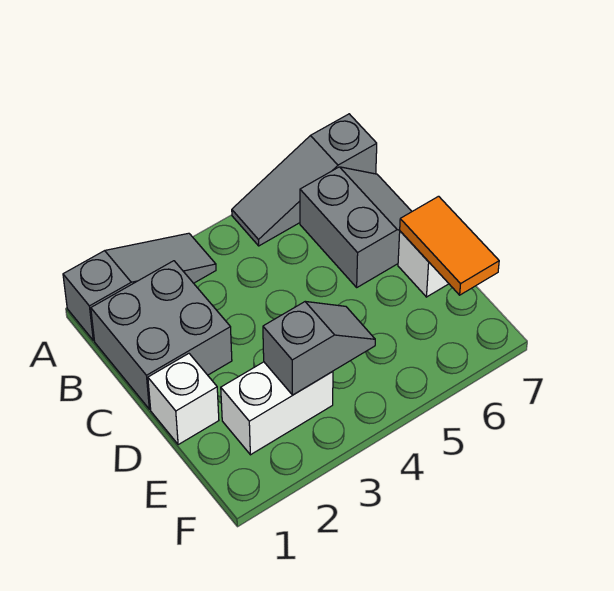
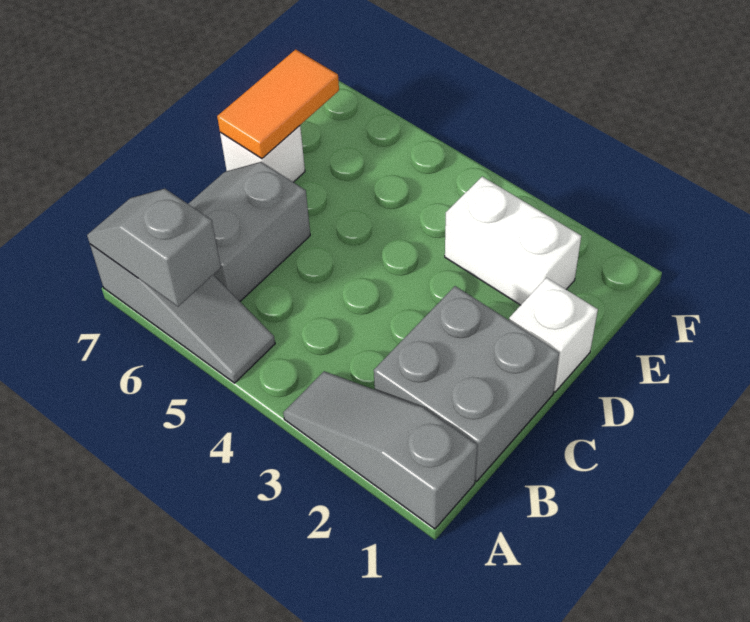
grey 1x2 slope [263,301,375,395] -> grey 1x2 slope moved to [87,189,221,307]

